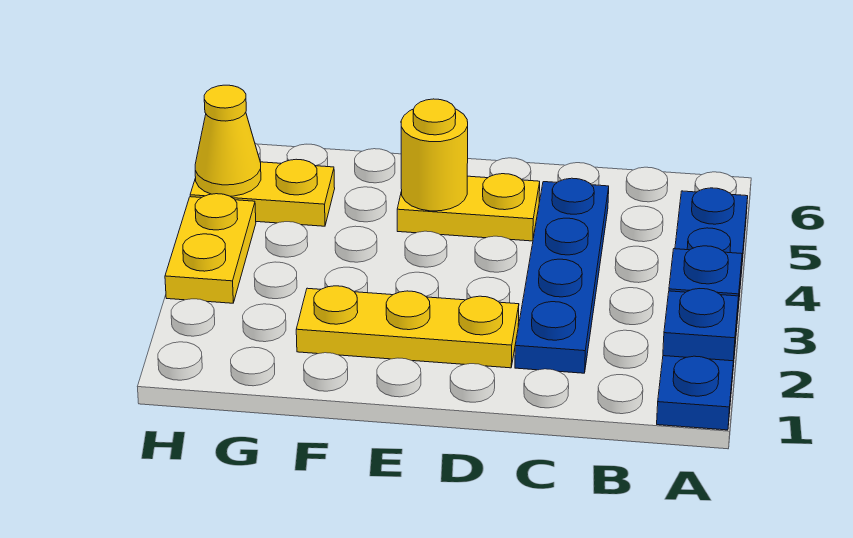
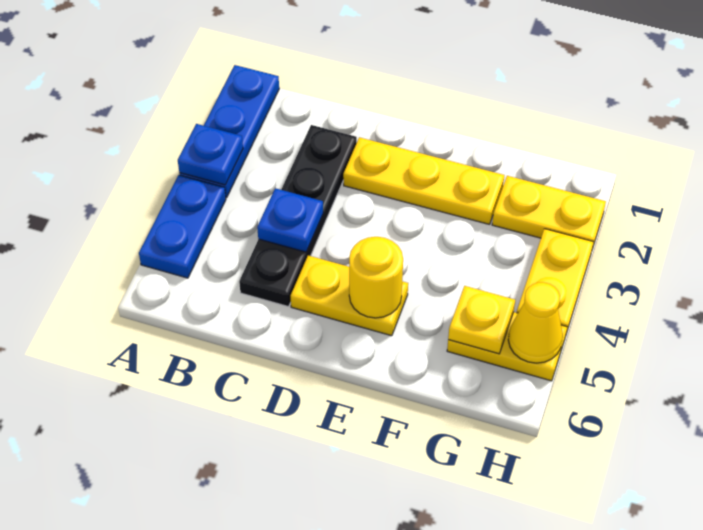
blue 1x1 plate [663,289,739,361] -> blue 1x1 plate moved to [257,188,323,252]
blue 1x4 plate [515,178,609,373] -> black 1x4 plate [239,125,357,307]
none -> yellow 1x2 plate [492,176,606,249]
none -> yellow 1x1 plate [448,286,515,354]

